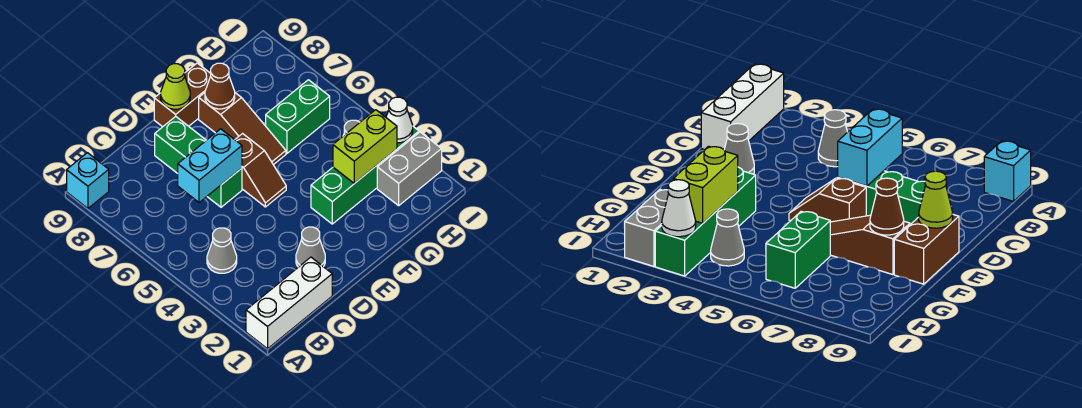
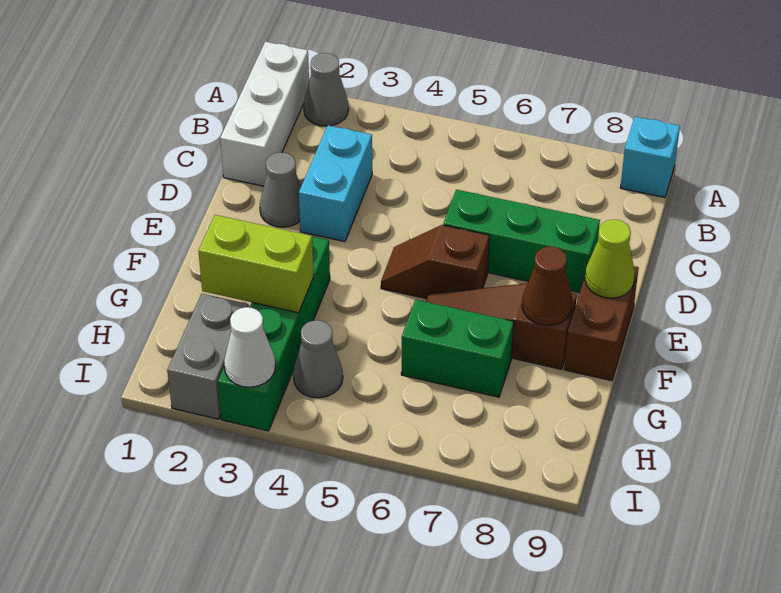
grey 1x1 cone [207,228,237,273] -> grey 1x1 cone moved to [304,53,349,126]
cyan 1x2 brick [178,129,242,203] -> cyan 1x2 brick moved to [299,125,372,242]
lime 1x2 brick [333,110,397,184] -> lime 1x2 brick turned to [198,215,314,313]
green 1x2 brick [266,80,330,153] -> green 1x2 brick turned to [401,300,514,397]

